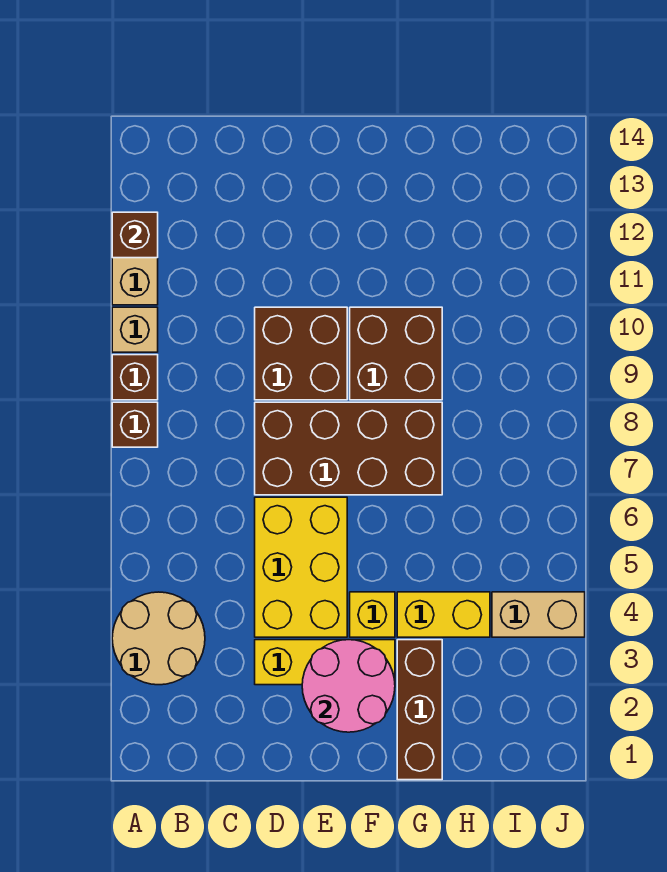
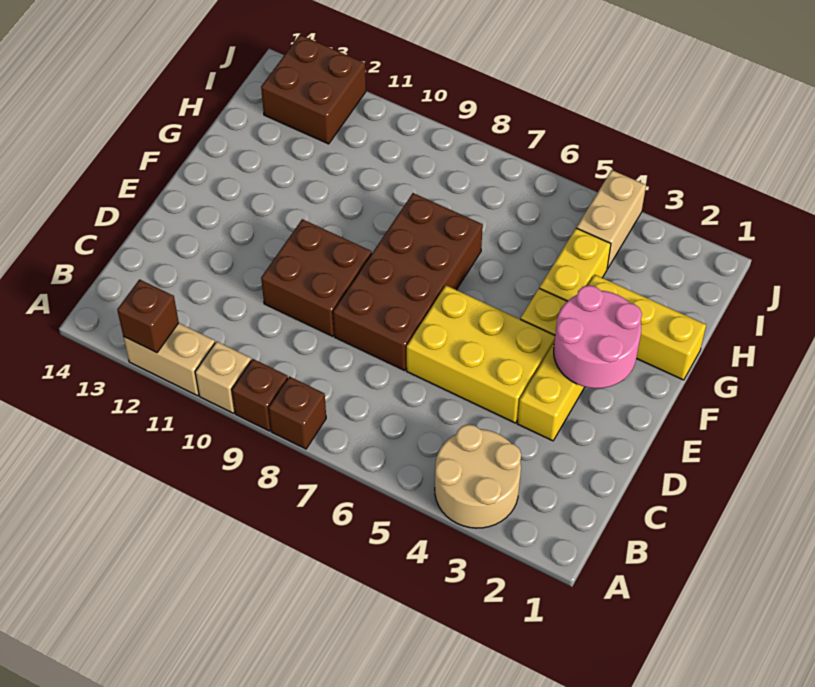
brown 2x2 brick [350,307,442,400] -> brown 2x2 brick moved to [261,35,366,144]
brown 1x3 brick [397,640,442,780] -> yellow 1x3 brick [589,275,706,380]

